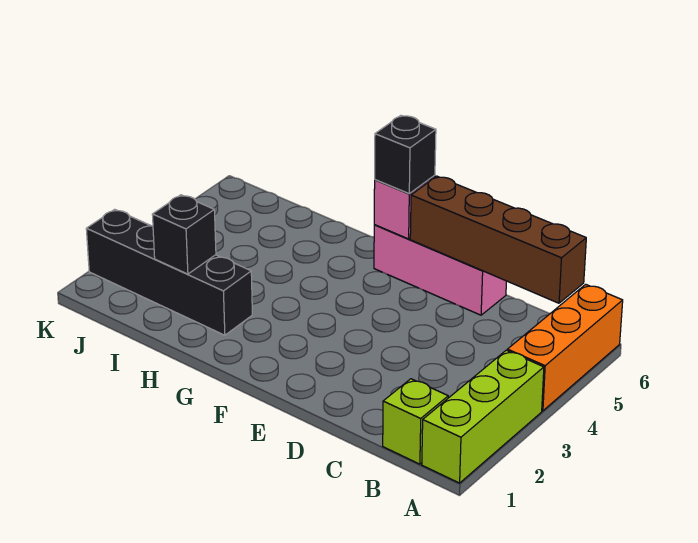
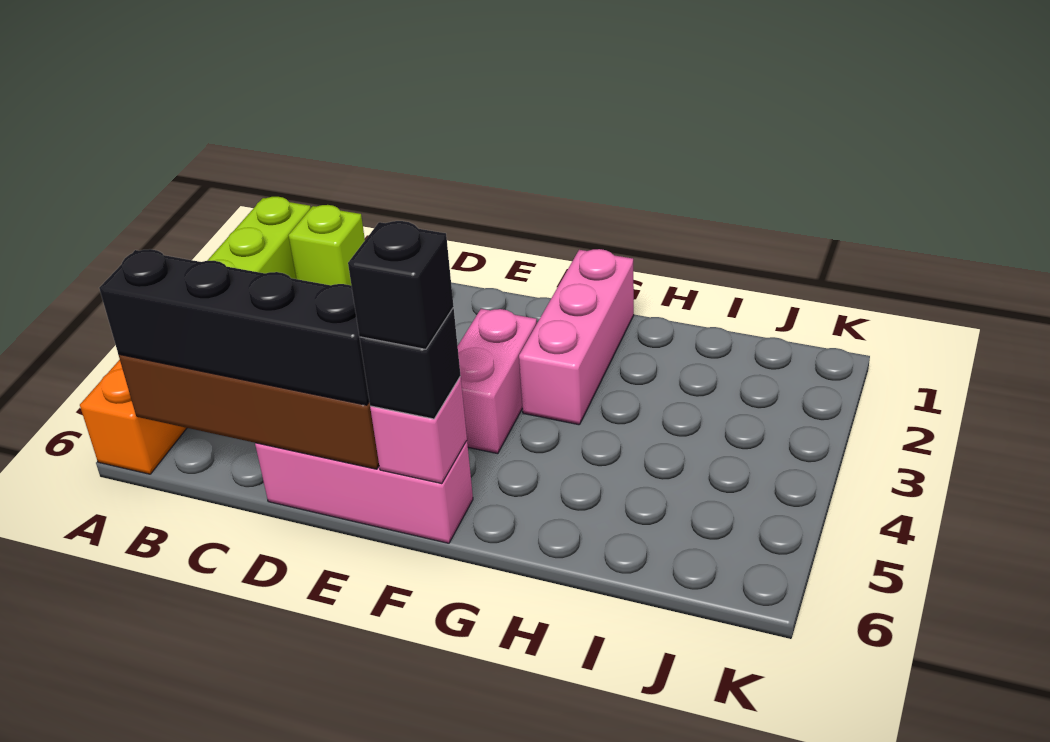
none -> pink 1x2 brick [458,309,537,454]
none -> pink 1x3 brick [519,249,634,425]
black 1x4 brick [86,209,252,335] -> black 1x4 brick moved to [99,249,369,405]
black 1x1 brick [152,195,216,274] -> black 1x1 brick moved to [348,221,454,349]

